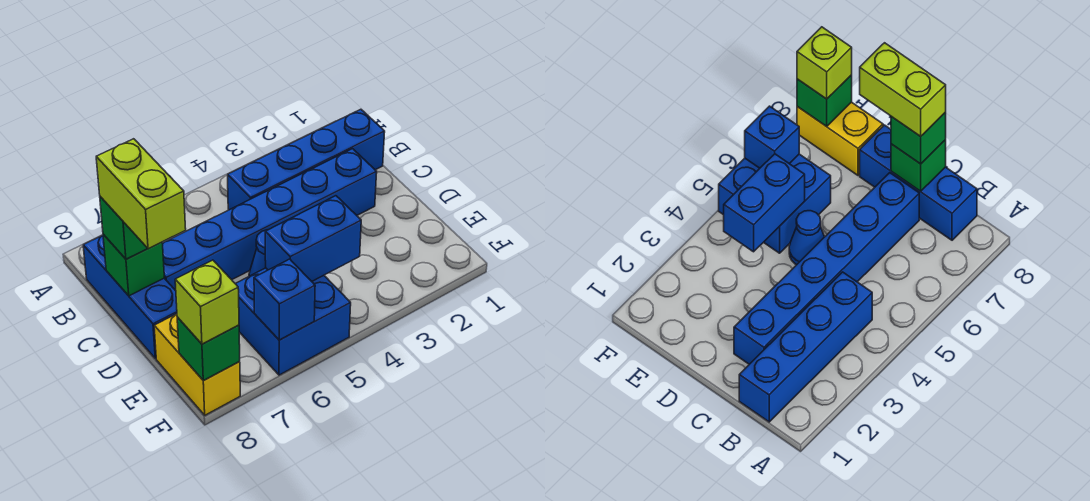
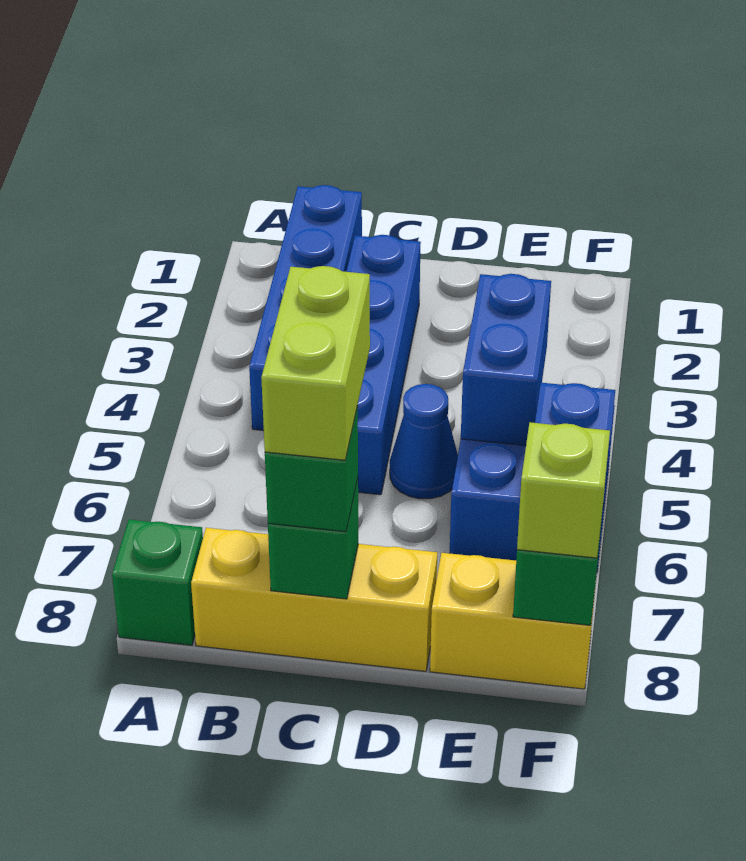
none -> green 1x1 brick [112,520,203,645]
blue 1x3 brick [83,235,177,358] -> yellow 1x3 brick [191,528,437,671]
blue 1x6 brick [163,149,377,291] -> blue 1x4 brick [346,235,421,495]
lime 1x2 brick [96,139,186,249] -> lime 1x2 brick turned to [261,266,370,460]

